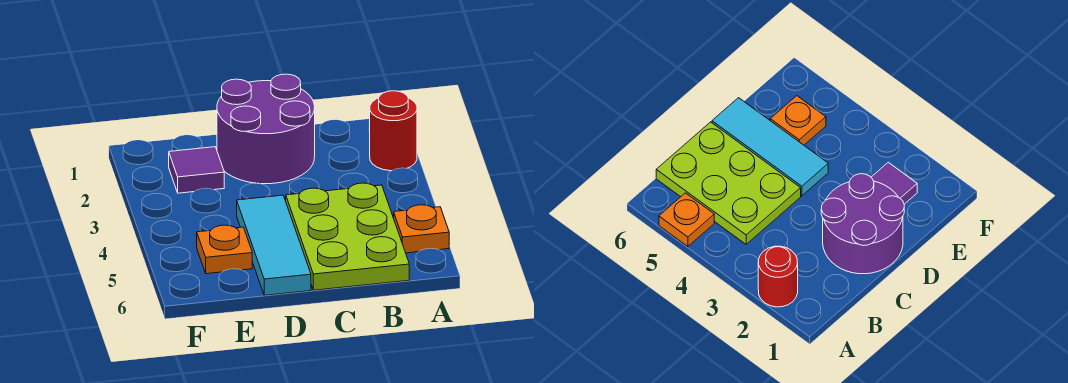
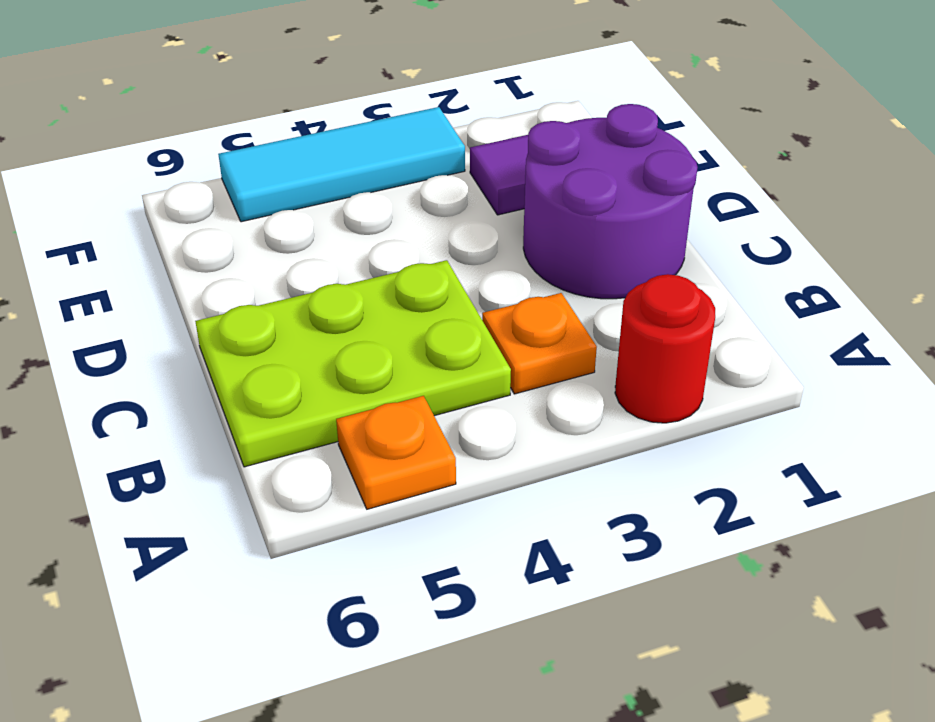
cyan 1x3 tile [237,195,311,295] -> cyan 1x3 tile moved to [218,107,465,222]
orange 1x1 plate [197,225,252,274] -> orange 1x1 plate moved to [482,293,597,394]

